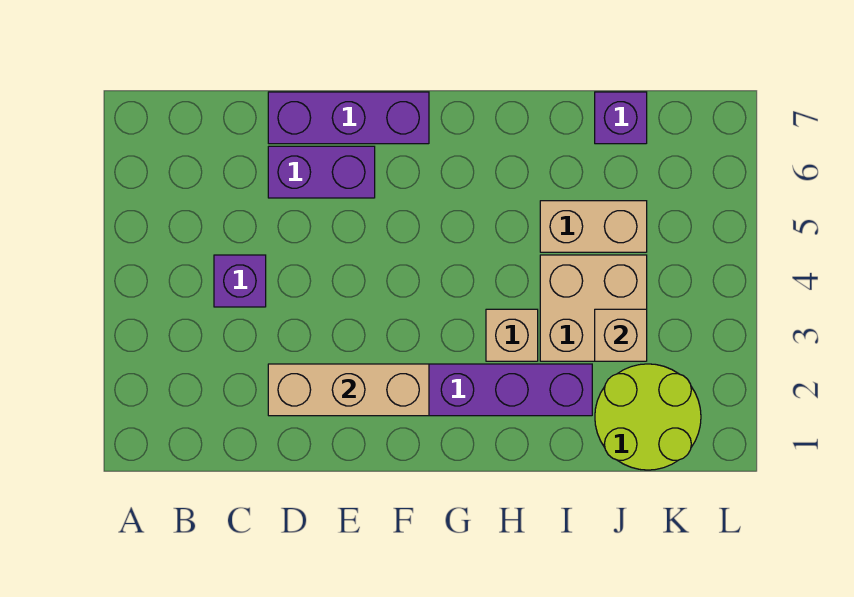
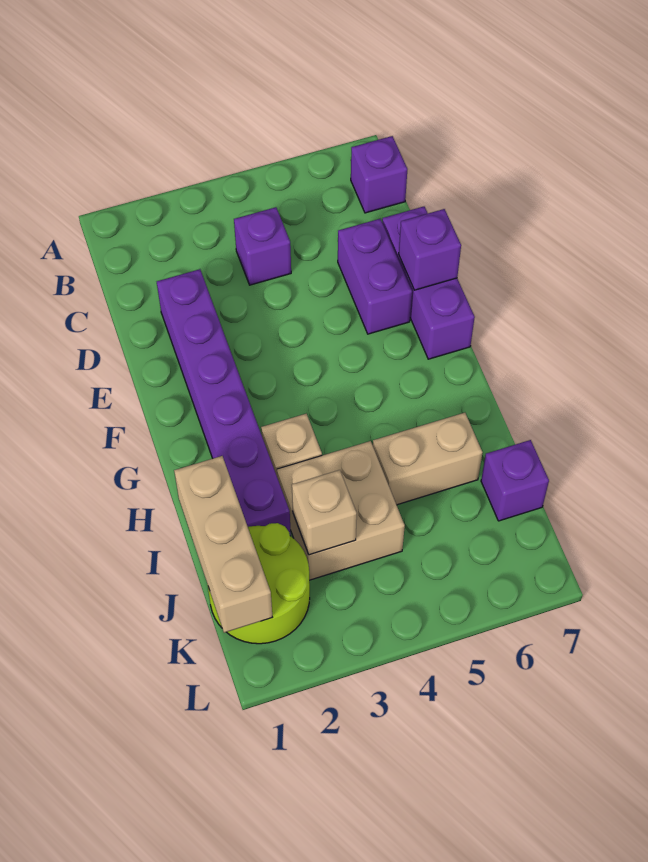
none -> purple 1x1 brick [351,136,407,213]
tan 1x3 brick [268,364,429,416] -> tan 1x3 brick moved to [174,456,273,633]
none -> purple 1x1 brick [399,209,461,290]
tan 1x2 brick [540,201,647,252] -> tan 1x2 brick turned to [373,413,483,505]

